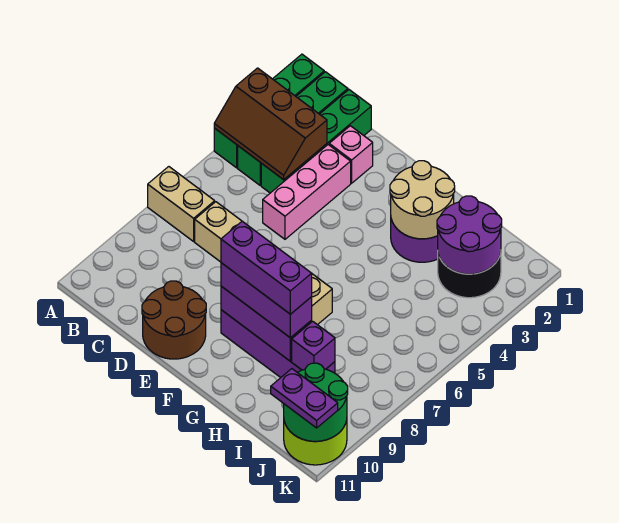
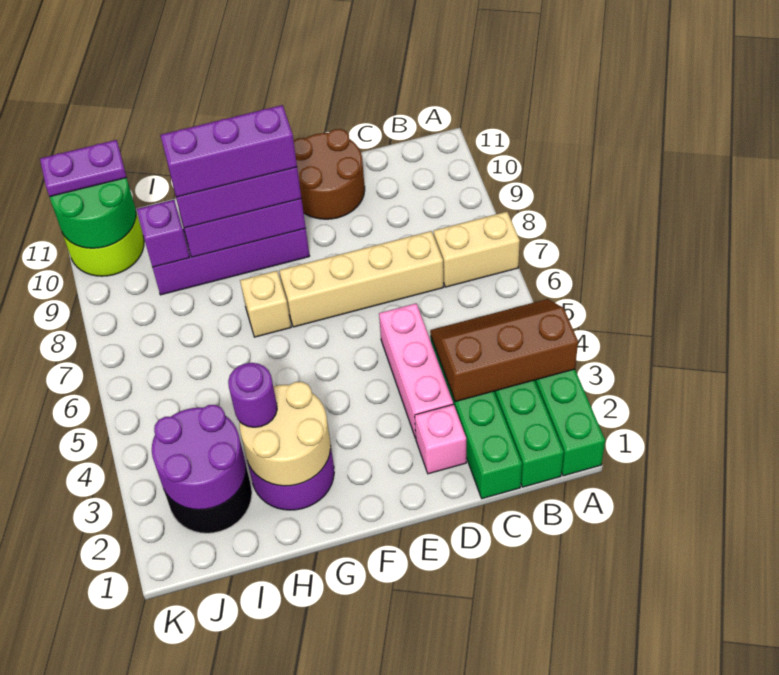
none -> purple 1x1 round brick [228,363,277,427]

